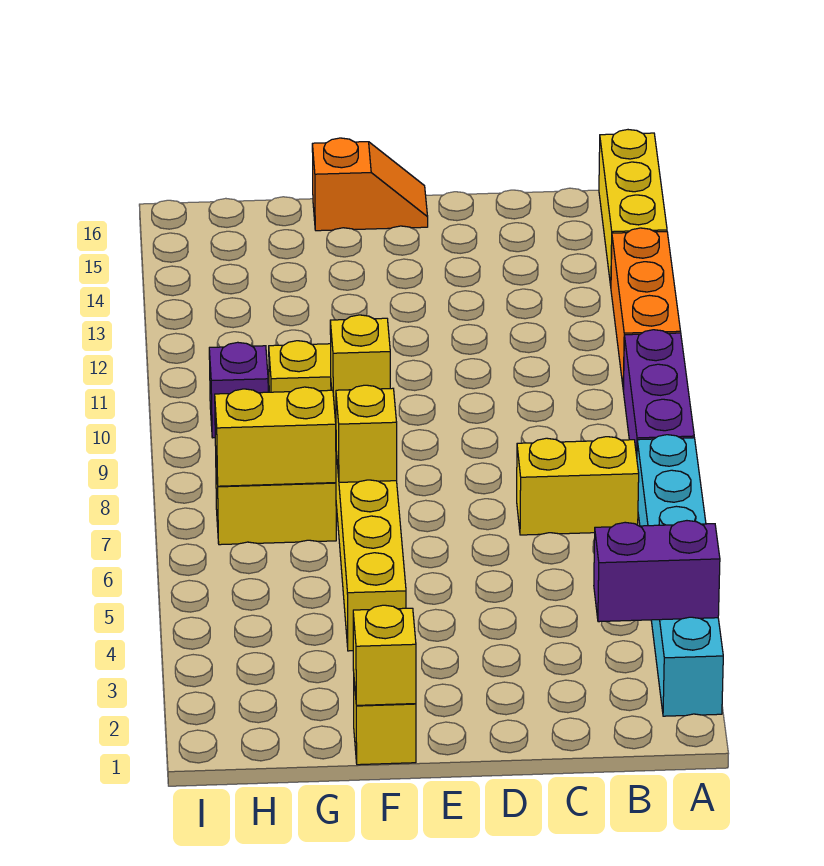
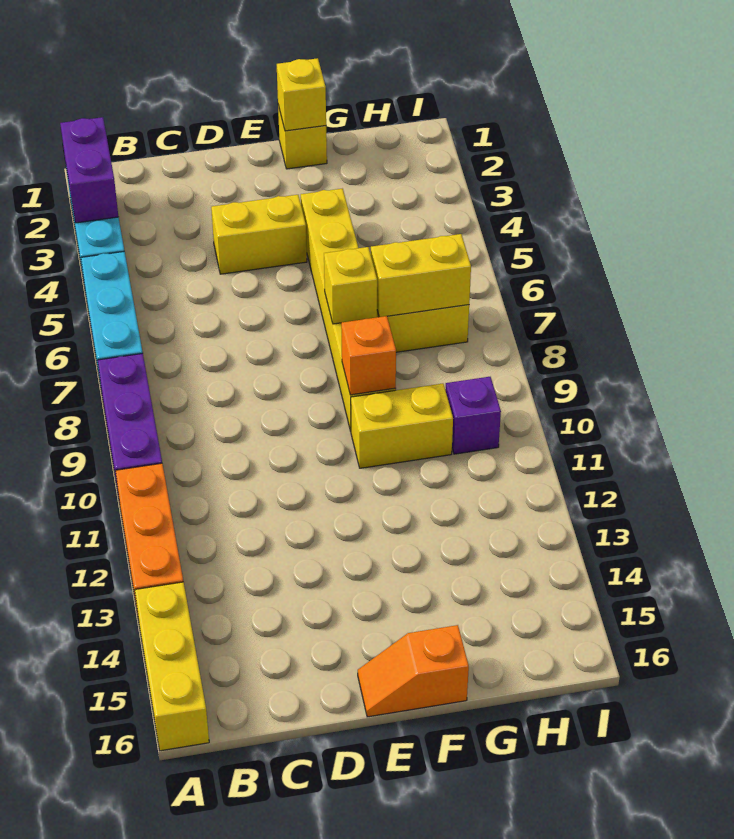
purple 1x2 brick [594,521,720,622] -> purple 1x2 brick turned to [60,117,118,223]
yellow 1x2 brick [517,437,639,535] -> yellow 1x2 brick moved to [211,195,307,274]
yellow 1x1 brick [330,315,390,411] -> orange 1x1 brick [341,316,396,395]

